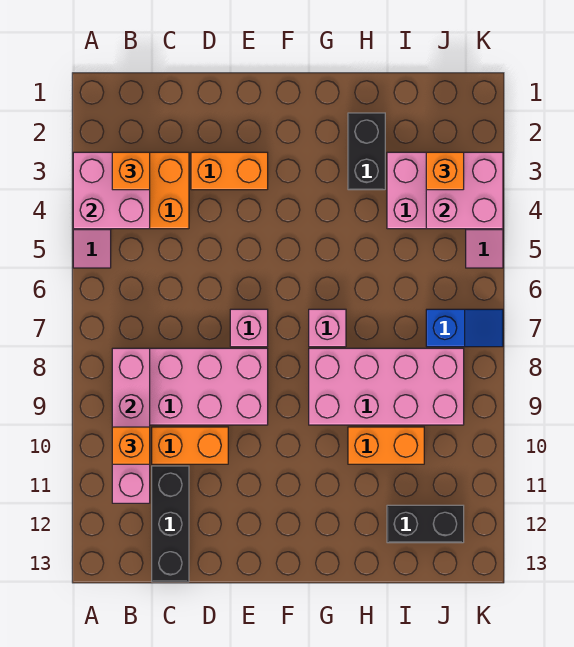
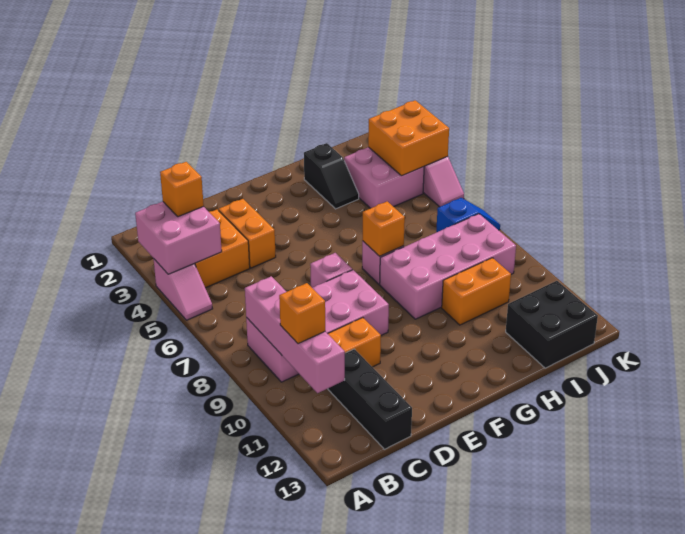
orange 1x2 brick [191,152,268,190] -> orange 1x2 brick turned to [219,199,276,268]
black 1x2 brick [348,113,385,190] -> black 1x2 slope [304,143,359,209]
black 1x2 brick [387,505,464,543] -> black 2x2 brick [506,281,598,368]
pink 2x2 brick [426,152,503,229] -> orange 2x2 brick [368,100,449,176]
orange 1x1 brick [426,152,464,190] -> orange 1x1 brick moved to [362,201,405,256]

